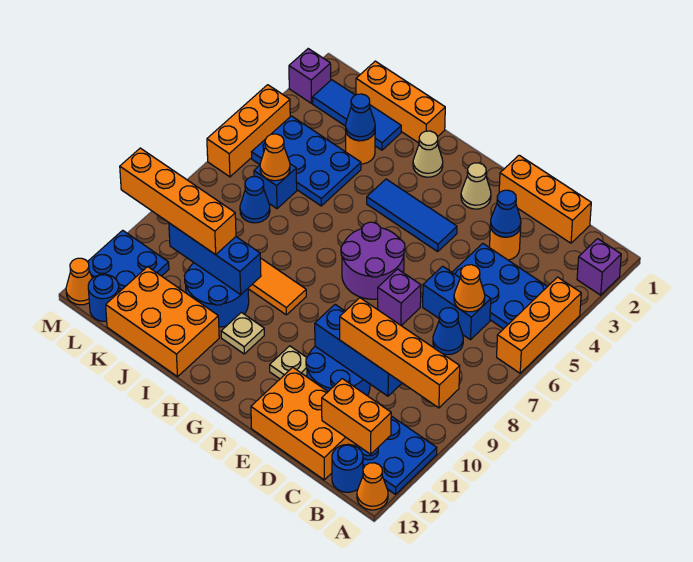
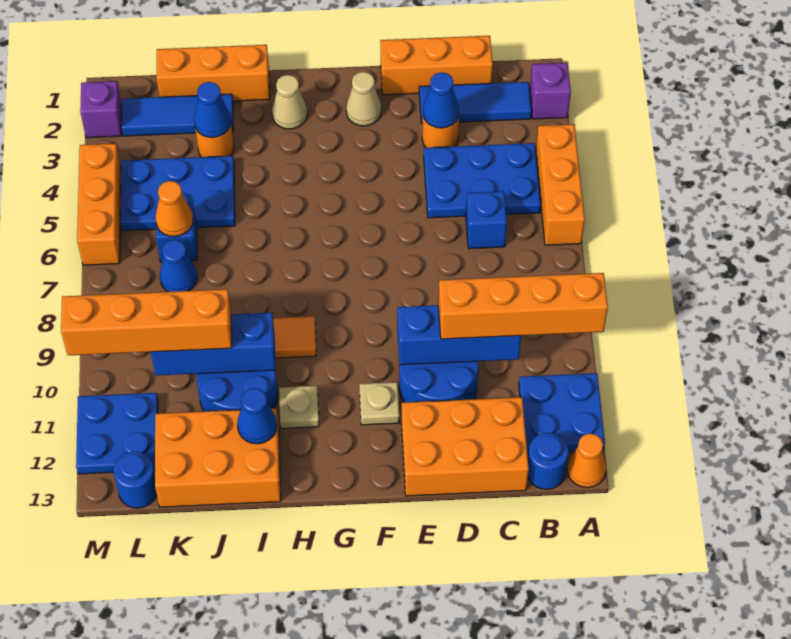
orange 1x2 brick [322,379,391,454] -> none
blue 1x2 brick [423,266,491,340] -> blue 1x1 brick [466,191,507,249]
orange 1x1 cone [454,265,485,312] -> none
blue 1x1 cone [433,308,463,354] -> blue 1x1 cone moved to [237,388,277,444]
purple 1x1 brick [378,269,421,325] -> none
blue 1x3 tile [367,179,457,251] -> blue 1x3 tile moved to [419,82,531,124]
purple 2x2 round brick [341,222,405,299] -> none
orange 1x1 cone [66,258,92,305] -> none

